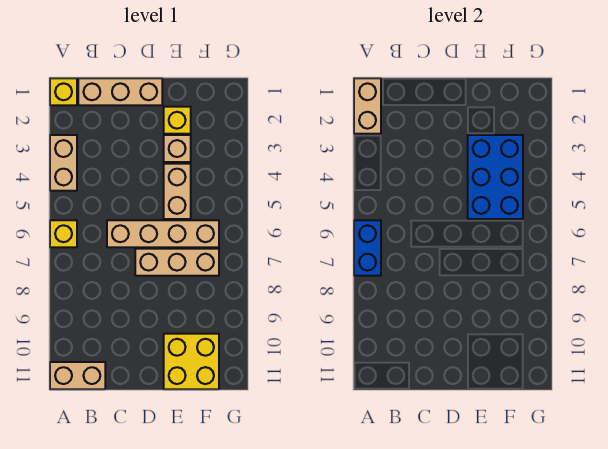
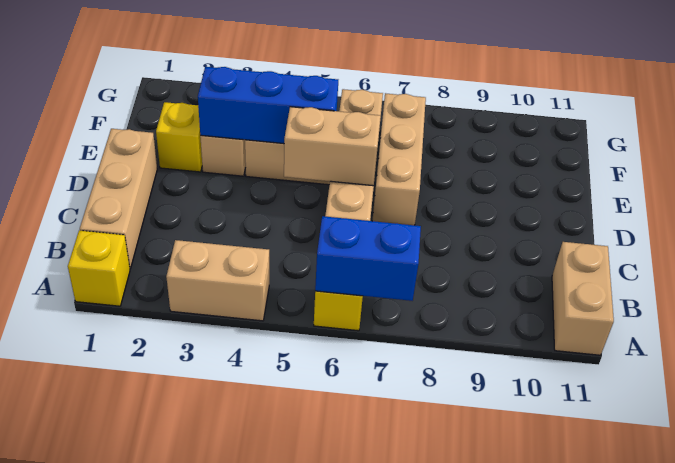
tan 1x2 brick [354,78,381,134] -> tan 1x2 brick moved to [284,107,381,186]
blue 2x3 brick [468,135,523,219] -> blue 1x3 brick [198,67,338,144]
yellow 2x2 brick [164,334,219,389] -> none

